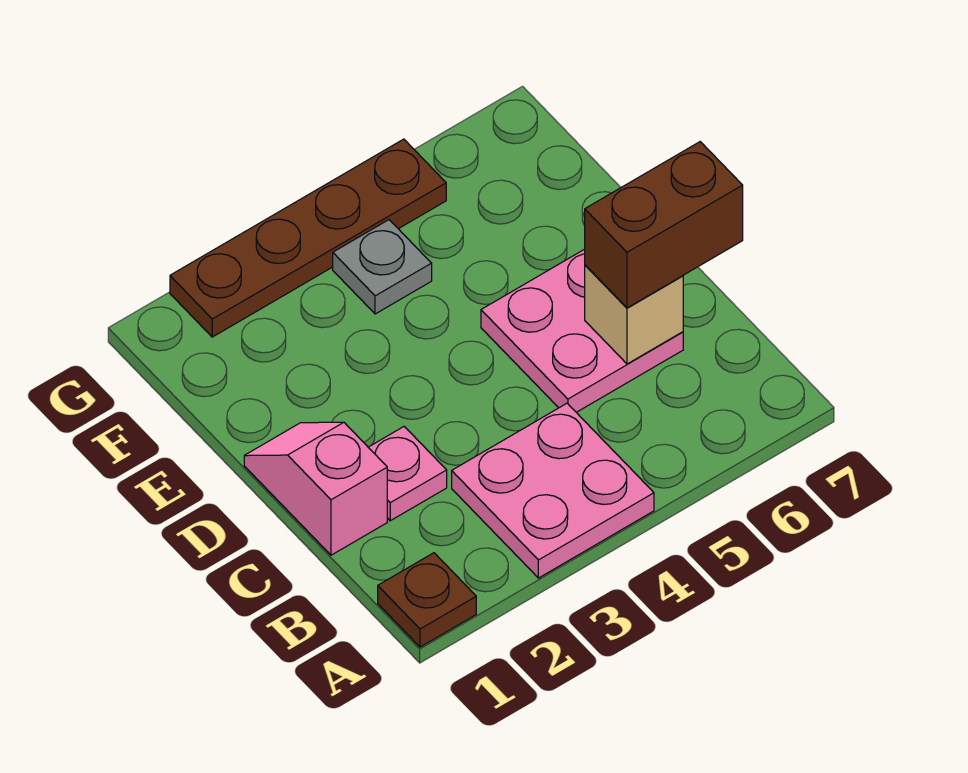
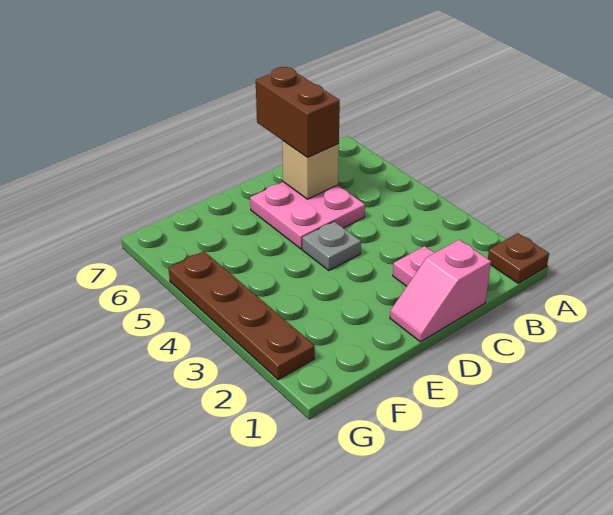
pink 2x2 plate [452,403,654,578] -> none
grey 1x1 plate [333,220,432,314] -> grey 1x1 plate moved to [302,221,361,270]

